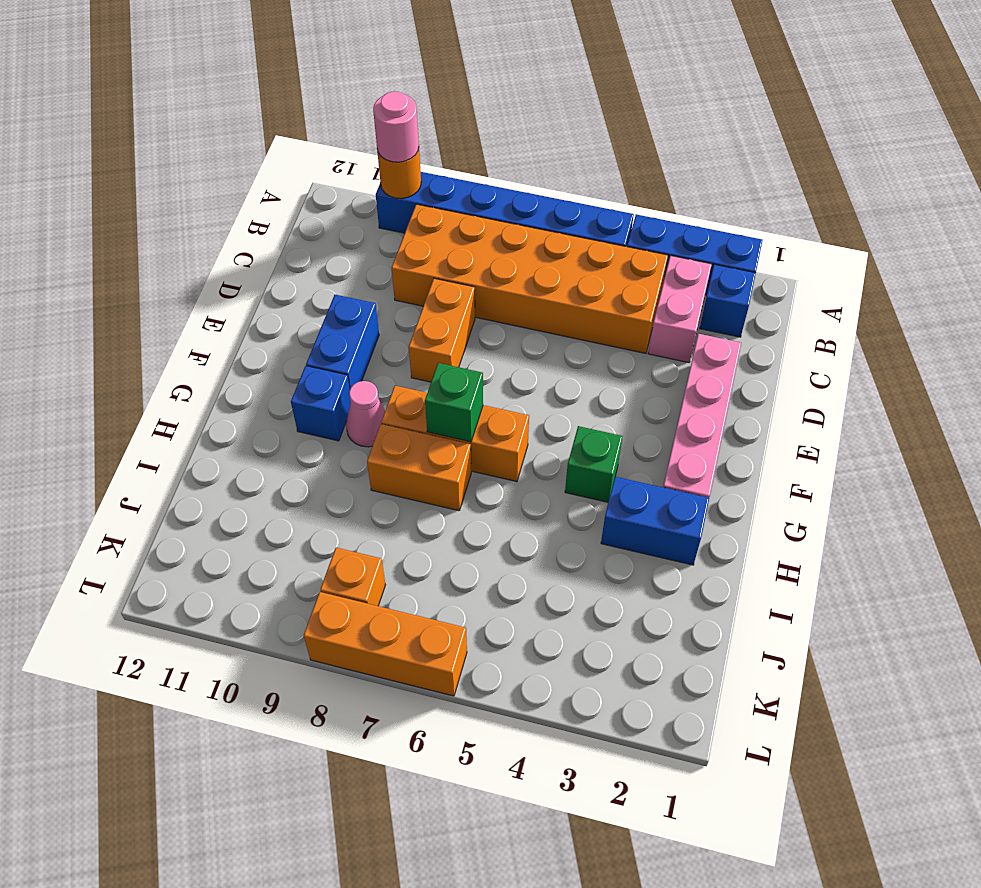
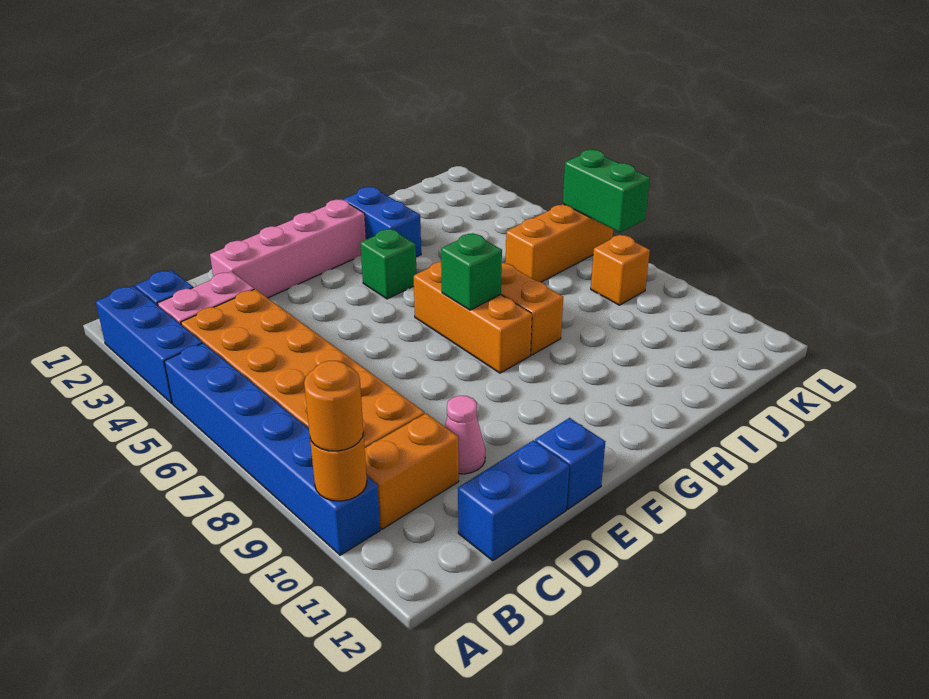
pink 1x1 round brick [373,91,419,162] -> orange 1x1 round brick [304,361,363,451]
orange 1x2 brick [409,278,475,382] -> orange 1x2 brick moved to [365,413,459,529]
blue 1x2 brick [306,295,379,388] -> blue 1x2 brick moved to [458,440,569,561]
pink 1x1 cone [346,381,385,447] -> pink 1x1 cone moved to [445,396,485,474]
blue 1x1 brick [291,366,351,441] -> blue 1x1 brick moved to [535,418,605,509]
orange 1x3 brick [304,592,467,696] -> orange 1x3 brick turned to [506,204,613,282]
none -> green 1x2 brick [563,150,650,233]

